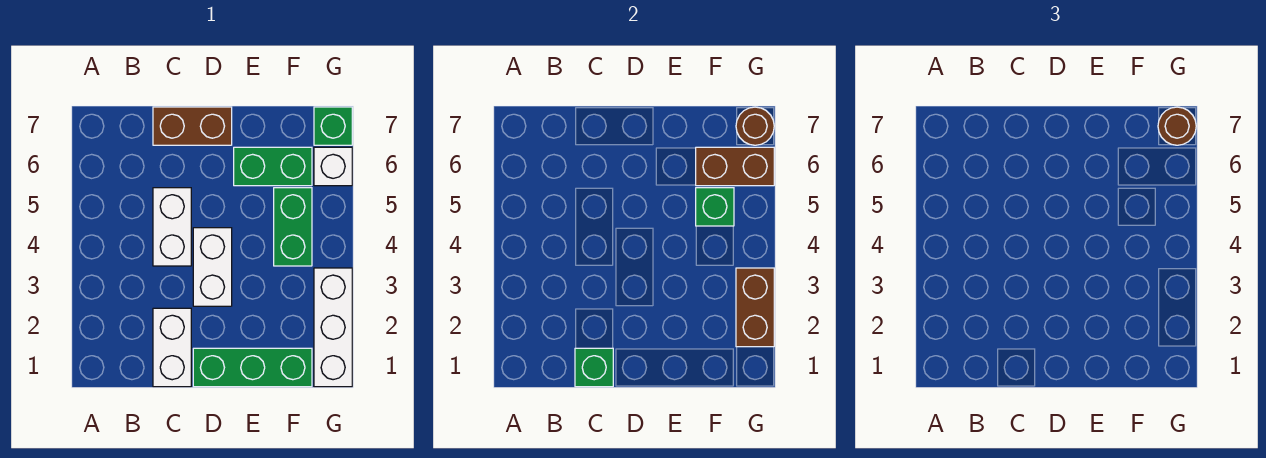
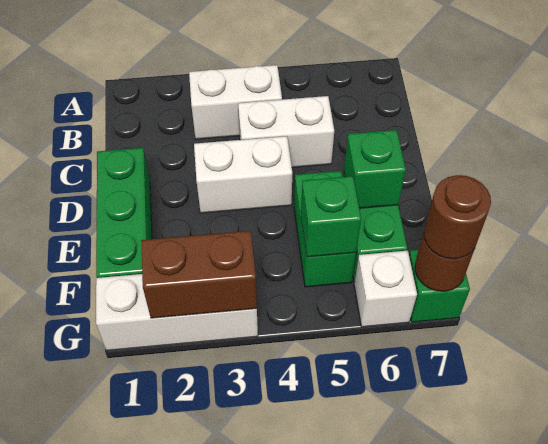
white 1x2 brick [153,308,191,387] -> white 1x2 brick moved to [189,65,282,139]
green 1x1 brick [575,348,613,387] -> green 1x1 brick moved to [344,130,406,208]
brown 1x2 brick [153,107,232,145] -> none
green 1x2 brick [274,188,312,266] -> green 1x2 brick turned to [294,171,356,287]
brown 1x2 brick [696,147,774,186] -> none

